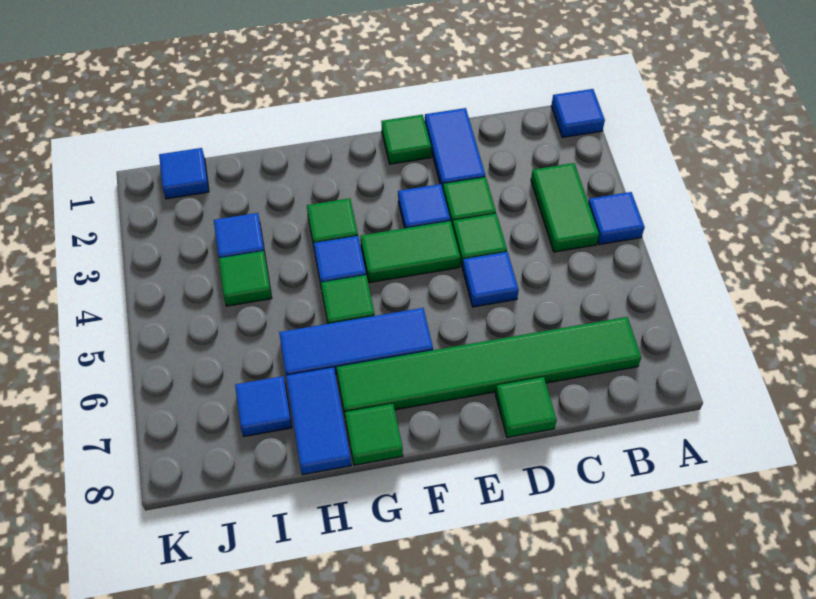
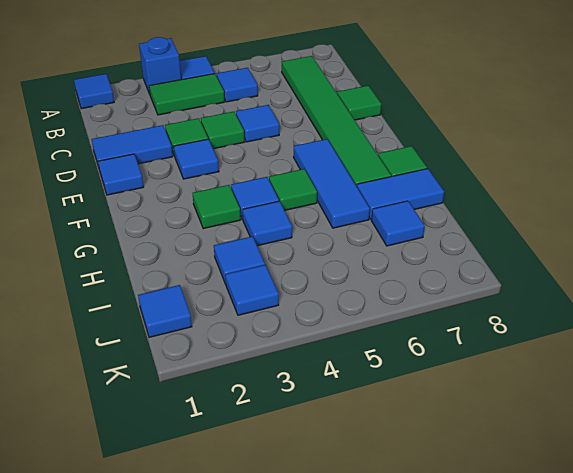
none -> blue 1x1 brick [139,37,181,94]
none -> blue 1x1 tile [217,68,258,102]
green 1x1 tile [381,115,431,164] -> blue 1x1 tile [98,154,144,195]
green 1x2 tile [361,221,460,283] -> none
none -> blue 1x1 tile [243,201,292,246]
green 1x1 tile [219,251,272,306] -> none
none -> blue 1x1 tile [225,265,279,315]

